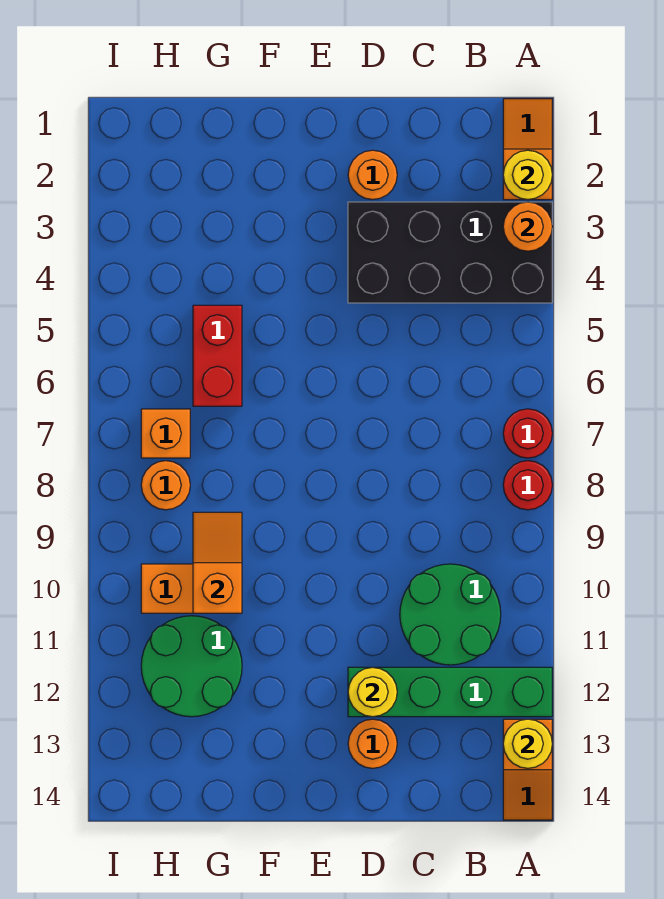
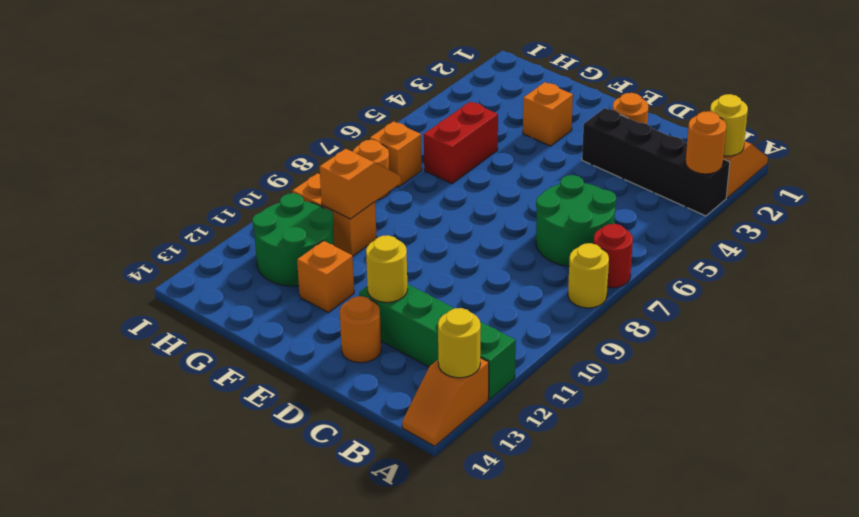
black 2x4 brick [348,202,552,303] -> black 1x4 brick [582,108,730,216]
red 1x1 round brick [503,461,552,510] -> yellow 1x1 round brick [568,243,609,308]
green 2x2 round brick [400,564,501,665] -> green 2x2 round brick moved to [536,175,616,266]
none -> orange 1x1 brick [523,82,573,146]
none -> orange 1x1 brick [297,241,354,312]

